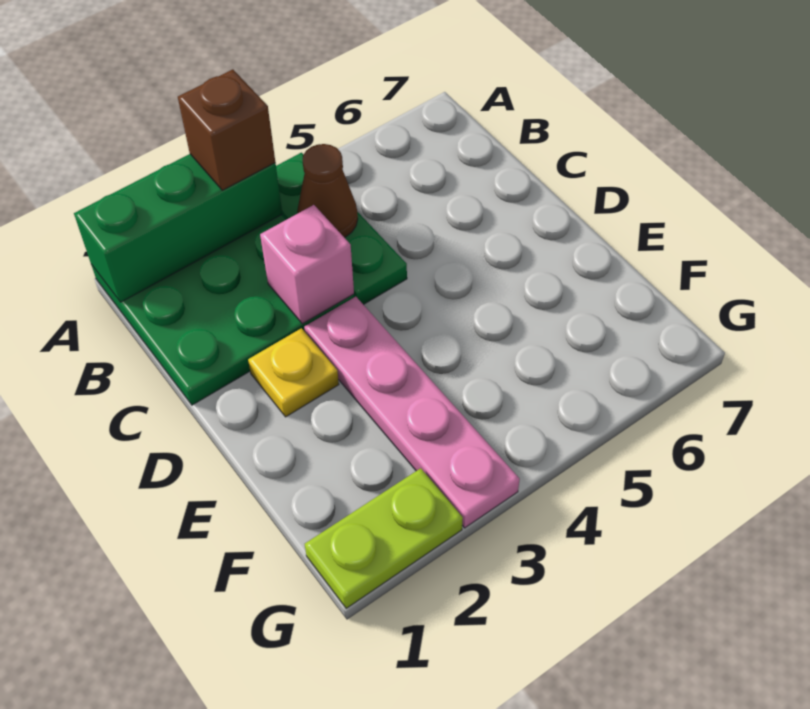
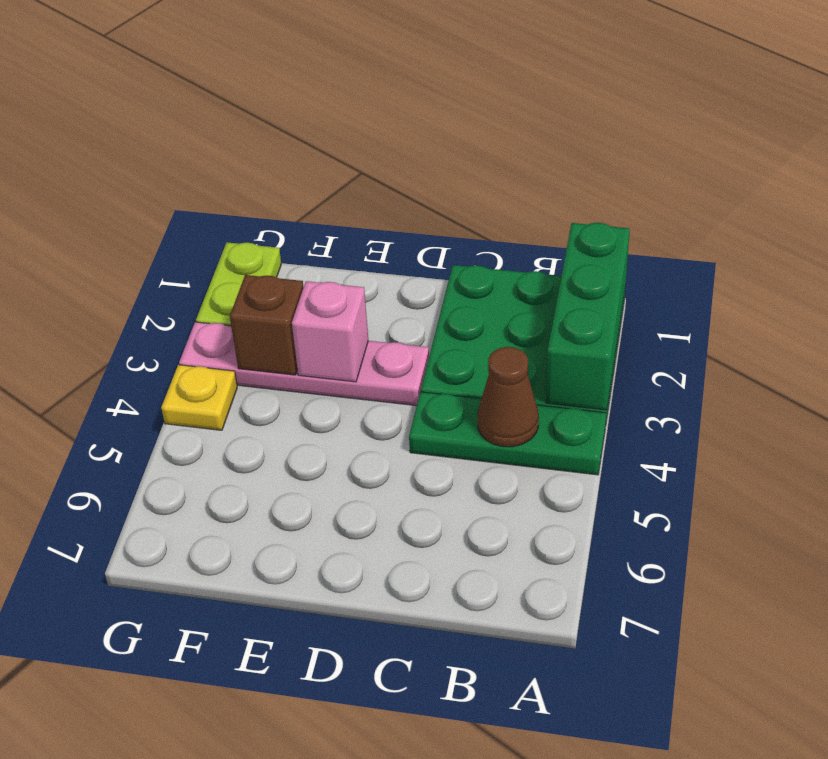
brown 1x1 brick [178,69,275,190] -> brown 1x1 brick moved to [230,275,304,375]
pink 1x1 brick [260,205,354,324] -> pink 1x1 brick moved to [292,281,368,382]
yellow 1x1 plate [248,328,339,417] -> yellow 1x1 plate moved to [161,365,237,430]

